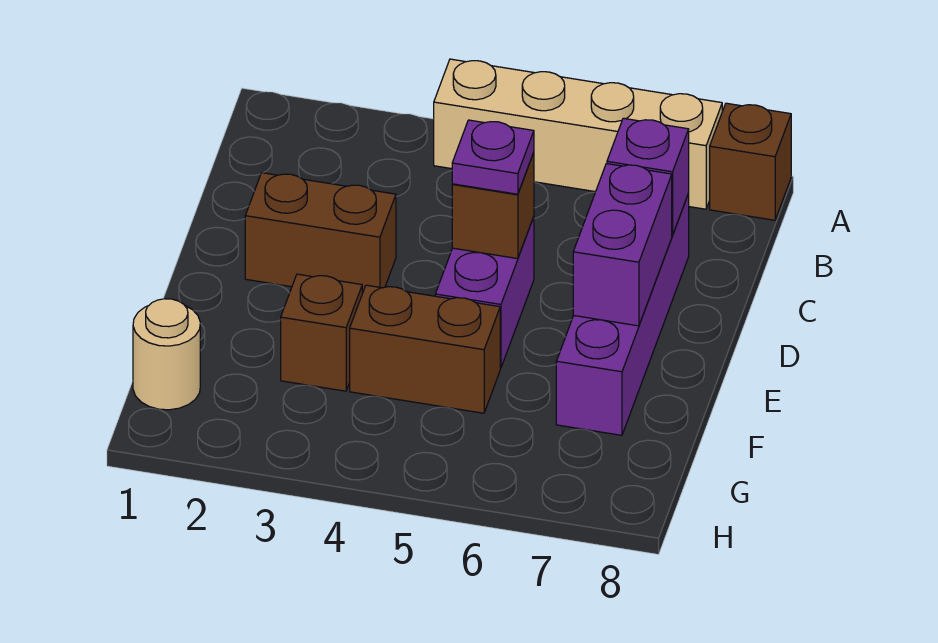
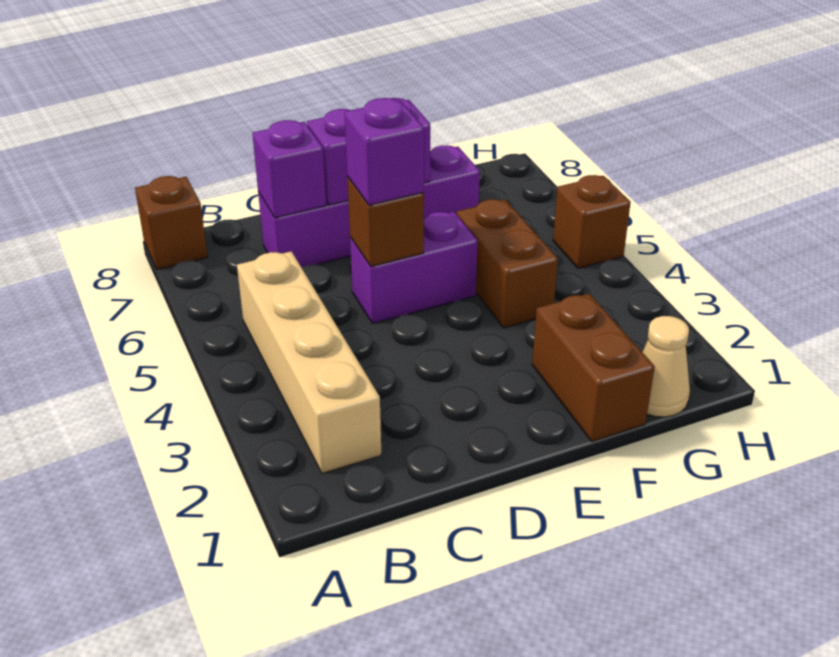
tan 1x4 brick [434,59,722,209] -> tan 1x4 brick moved to [237,251,381,473]
brown 1x2 brick [245,173,396,293] -> brown 1x2 brick moved to [532,294,655,441]
purple 1x1 plate [452,120,534,194] -> purple 1x1 brick [345,98,424,205]
brown 1x1 brick [281,274,362,391] -> brown 1x1 brick moved to [553,175,631,268]
tan 1x1 round brick [133,299,200,410] -> tan 1x1 cone [642,316,690,417]

